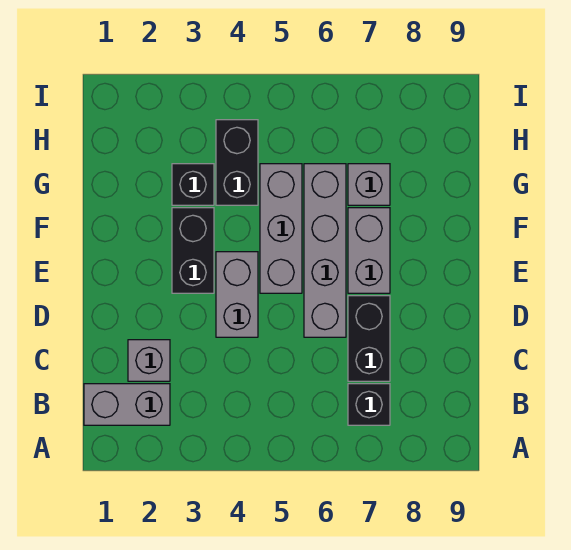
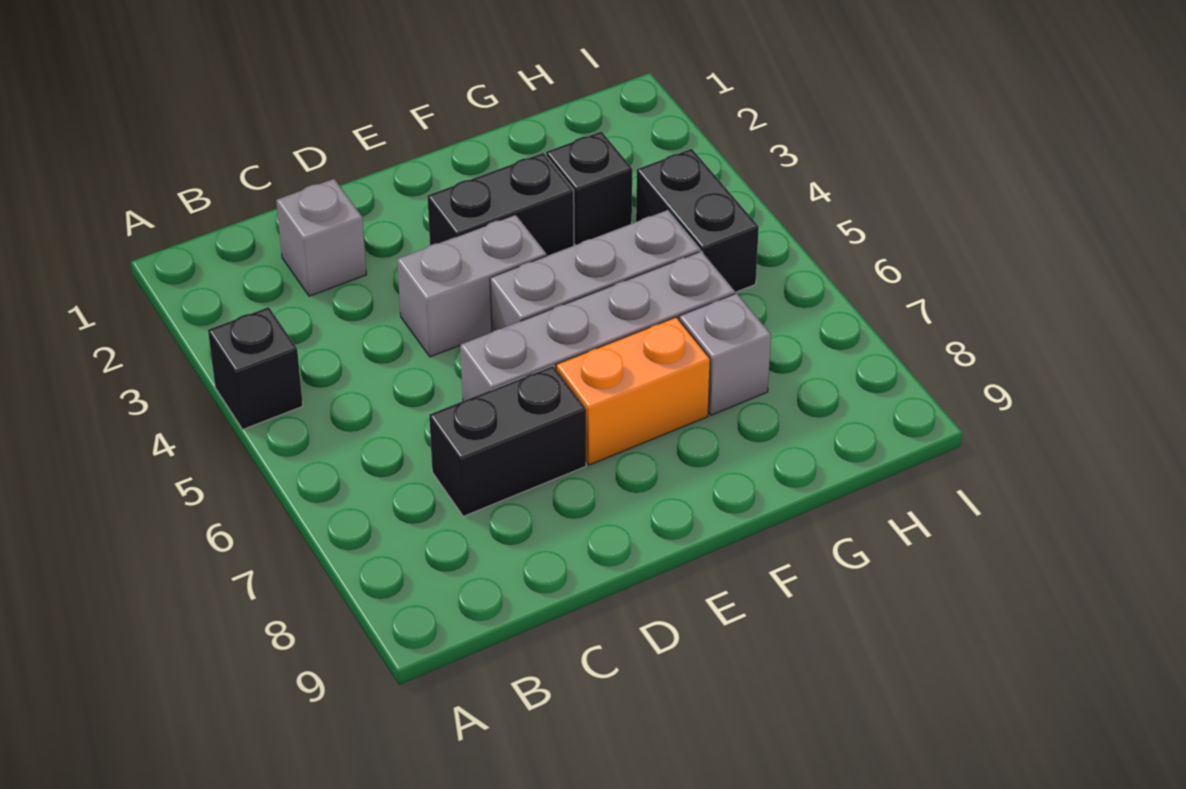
grey 1x2 brick [84,384,170,425] -> none
black 1x1 brick [348,384,390,425] -> black 1x1 brick moved to [208,307,303,429]
grey 1x2 brick [348,208,390,293] -> orange 1x2 brick [556,317,710,465]
black 1x2 brick [216,120,258,205] -> black 1x2 brick turned to [636,149,759,292]

